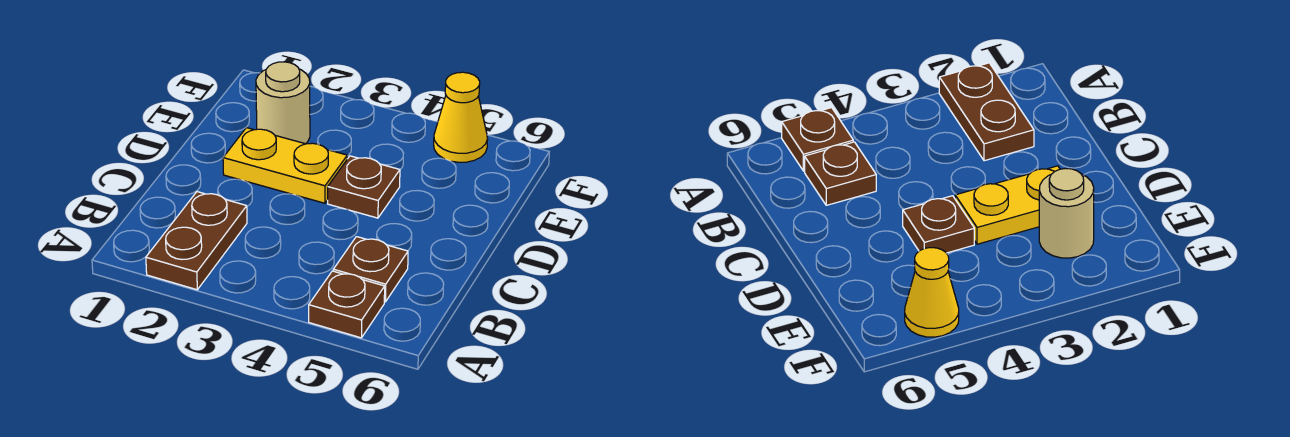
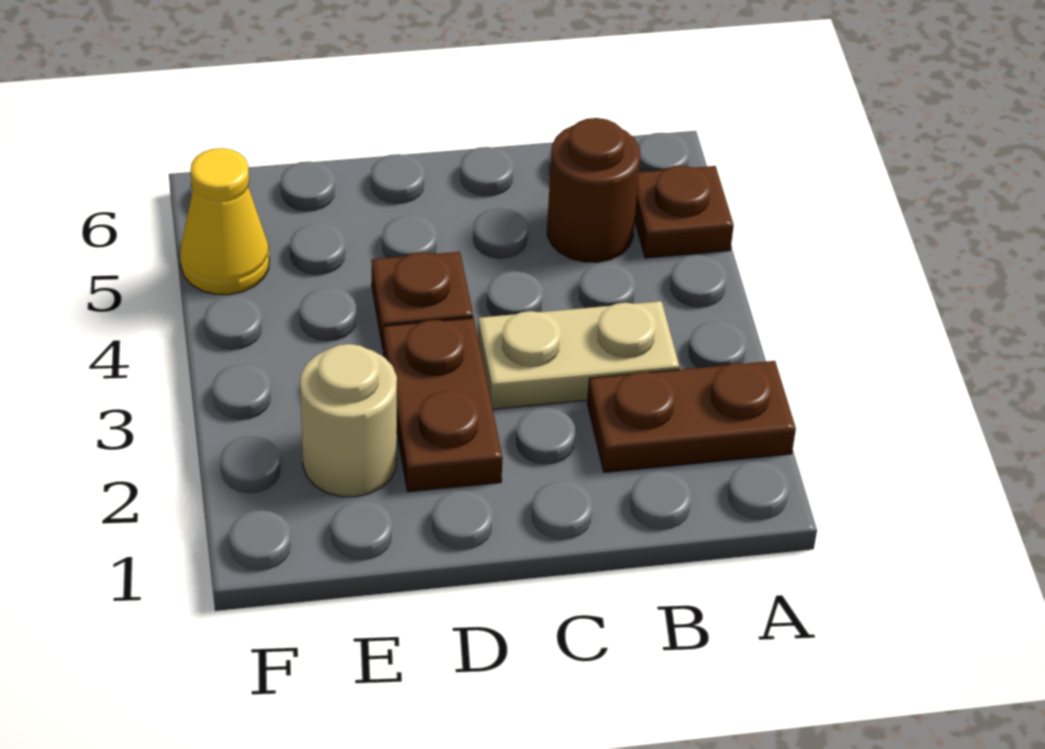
none -> tan 1x2 plate [478,301,679,409]
brown 1x1 plate [333,237,408,302] -> brown 1x1 round brick [547,118,640,262]
yellow 1x2 plate [223,128,347,203] -> brown 1x2 plate [383,318,503,492]

